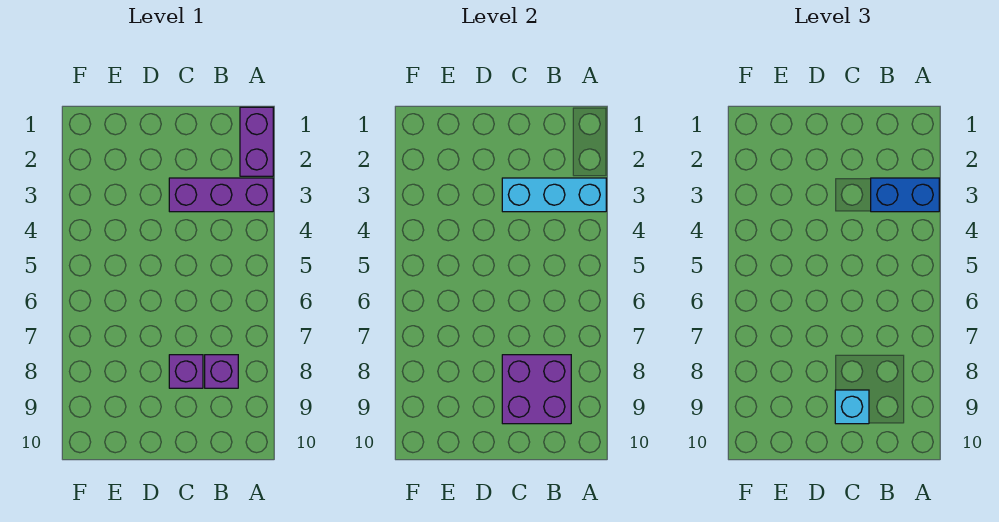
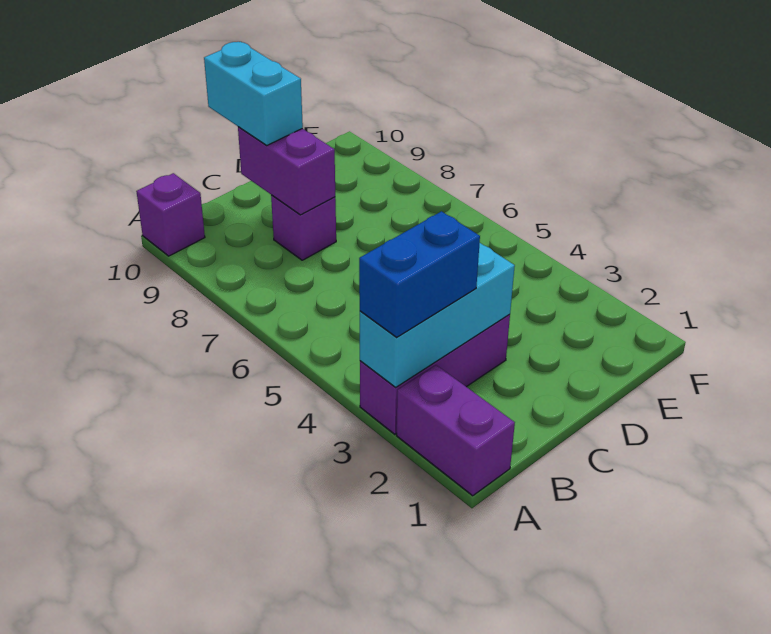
purple 1x1 brick [205,355,238,388] -> purple 1x1 brick moved to [136,173,205,256]
purple 2x2 brick [502,355,571,424] -> purple 1x2 brick [238,127,335,215]
cyan 1x1 brick [835,390,869,424] -> cyan 1x2 brick [204,42,303,146]

